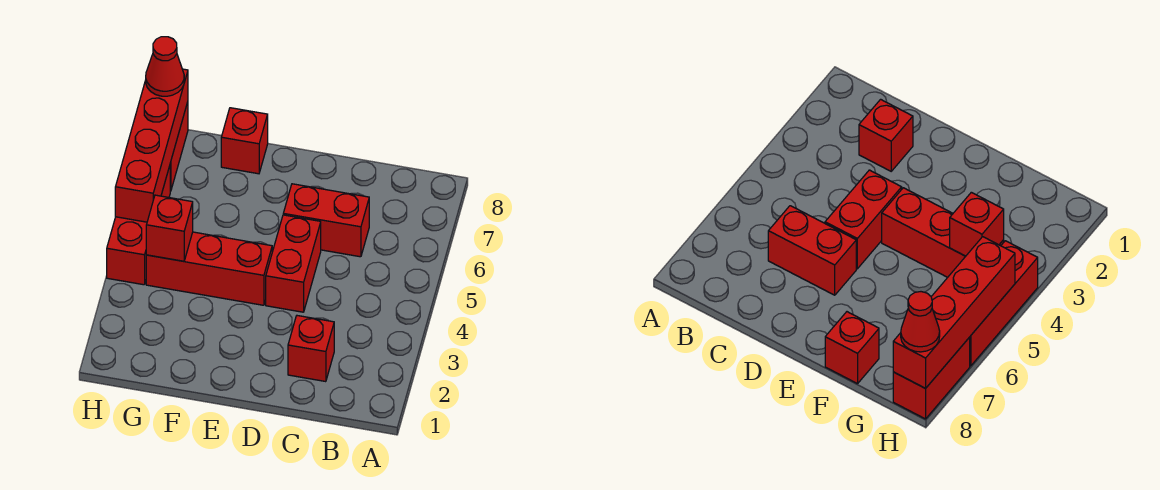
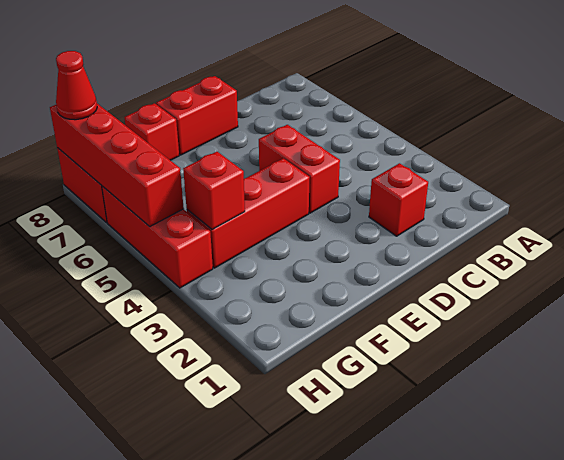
red 1x2 brick [283,184,369,257] -> red 1x2 brick moved to [156,76,238,155]

